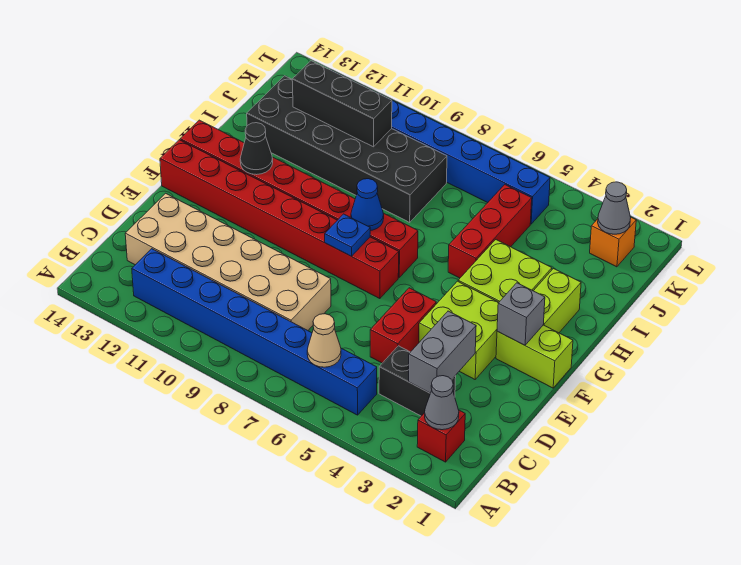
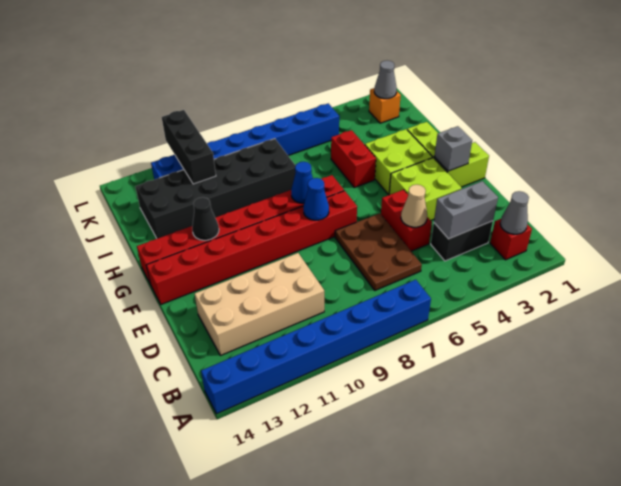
blue 1x8 brick [132,249,377,415] -> blue 1x8 brick moved to [201,280,431,414]
tan 1x1 cone [307,314,341,367] -> tan 1x1 cone moved to [401,185,427,227]
grey 1x2 brick [409,311,476,393] -> grey 1x2 brick turned to [434,181,498,239]
none -> brown 2x3 plate [335,213,422,290]
tan 2x6 brick [125,193,331,330] -> tan 2x4 brick [195,253,324,356]
blue 1x1 plate [325,214,370,256] -> blue 1x1 cone [303,178,329,220]
red 1x3 brick [448,185,532,278] -> red 1x2 brick [331,130,376,187]
black 1x3 brick [292,61,392,147] -> black 1x3 brick turned to [162,110,216,184]

